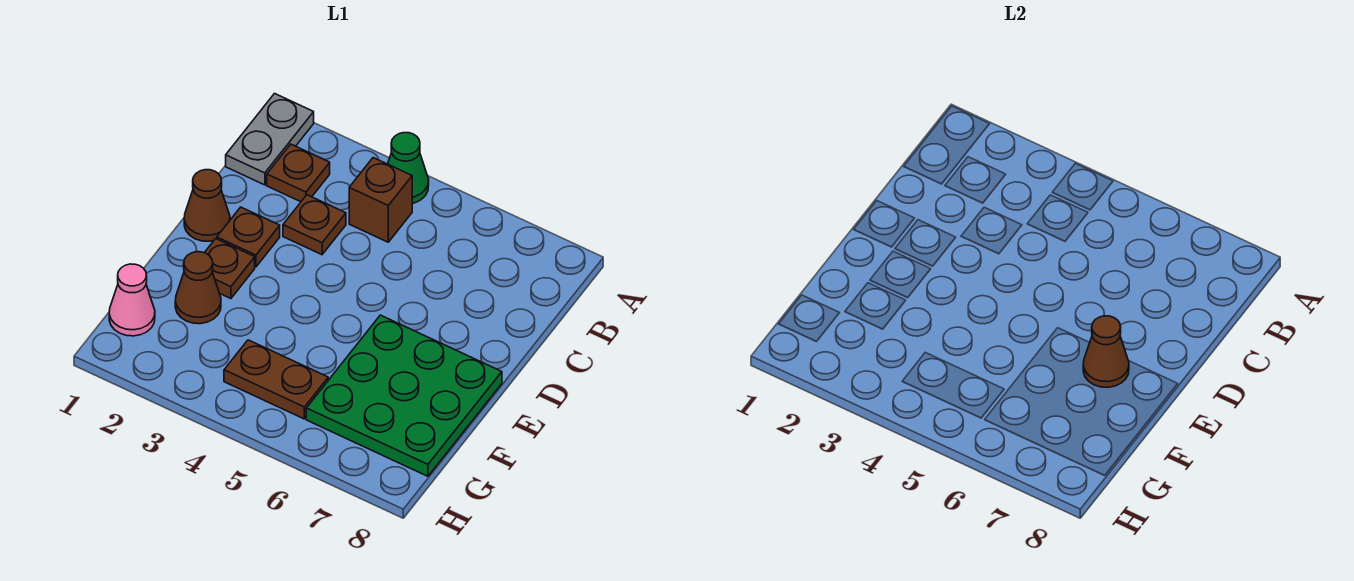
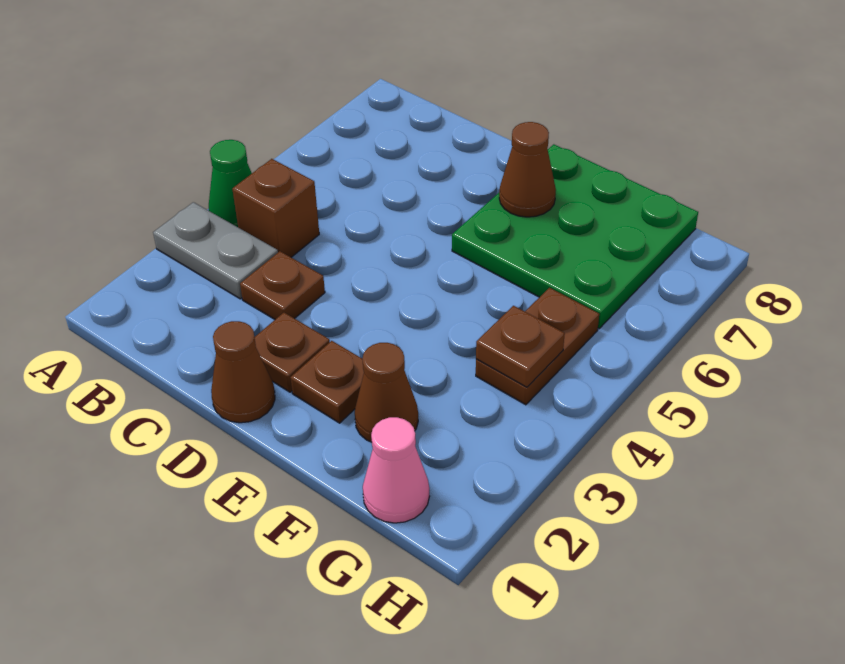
grey 1x2 plate [226,94,314,185] -> grey 1x2 plate moved to [153,202,278,299]
brown 1x1 plate [267,144,330,202] -> brown 1x1 plate moved to [476,306,565,387]

